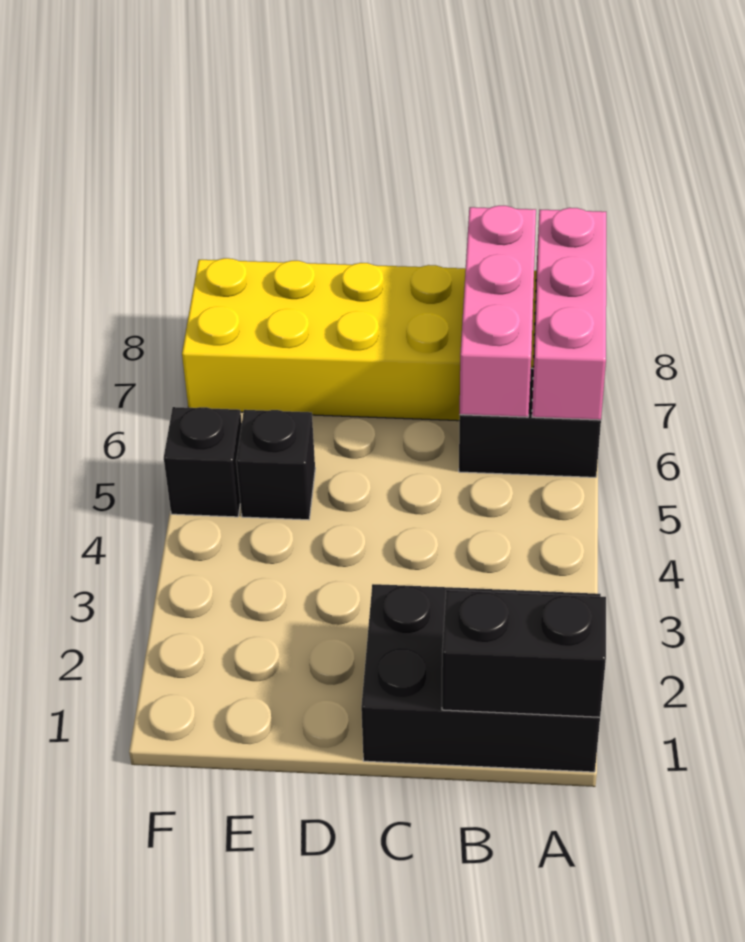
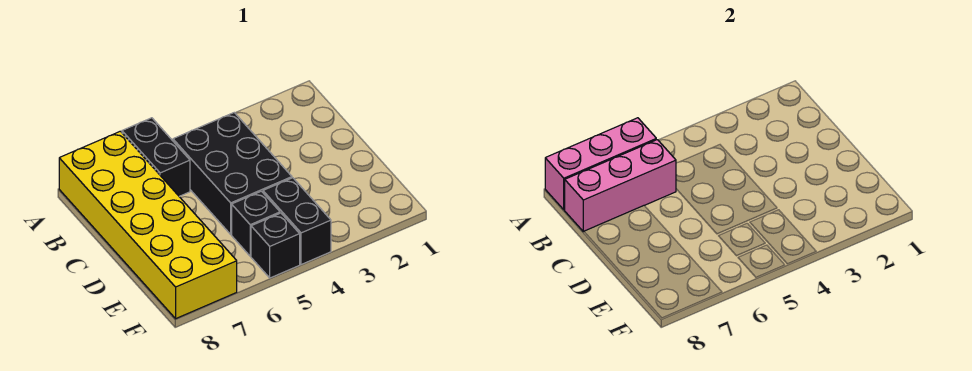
black 2x3 brick [361,584,601,772] -> black 2x3 brick moved to [173,113,292,234]
black 1x2 brick [442,590,606,717] -> black 1x2 brick moved to [263,178,331,265]

